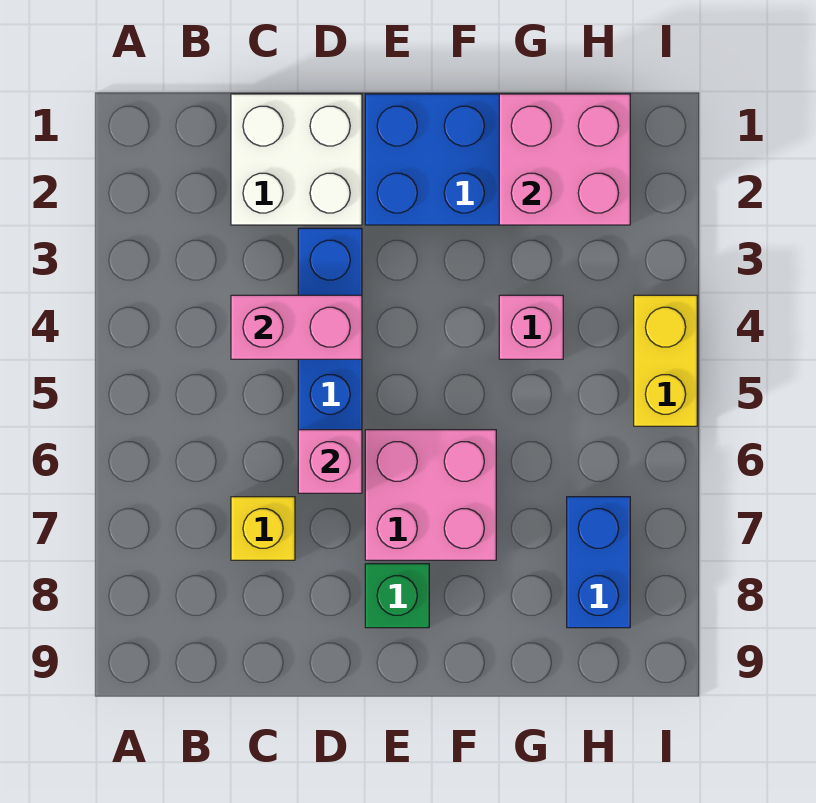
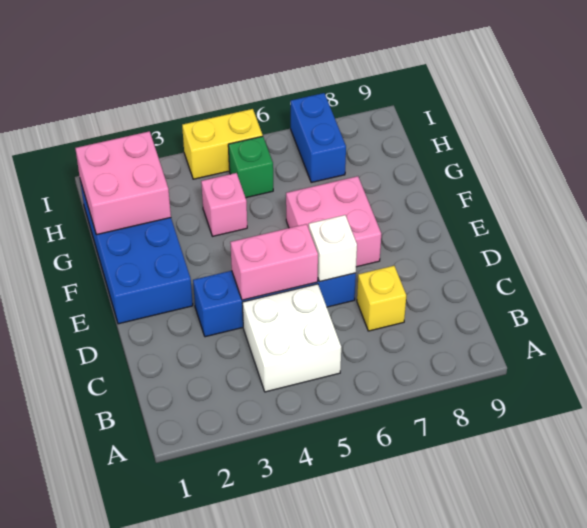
white 2x2 brick [231,94,362,225] -> white 2x2 brick moved to [242,284,341,392]
pink 1x2 brick [231,295,362,359] -> pink 1x2 brick turned to [230,224,318,300]
pink 1x1 brick [298,430,362,493] -> white 1x1 brick [309,215,357,282]
green 1x1 brick [365,564,429,628] -> green 1x1 brick moved to [228,136,273,198]
blue 1x2 brick [567,497,630,628] -> blue 1x2 brick turned to [291,93,346,183]

